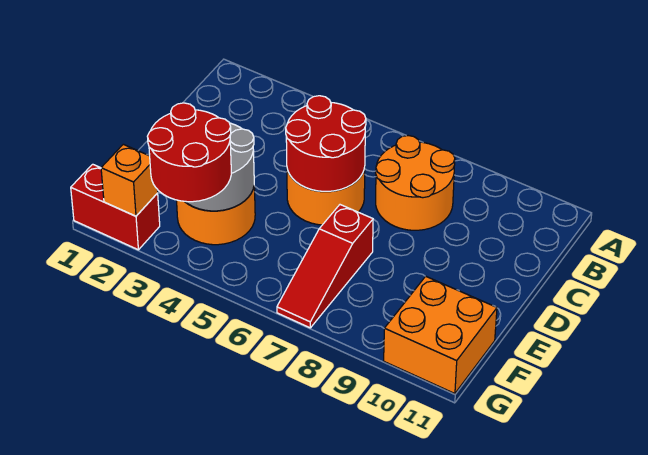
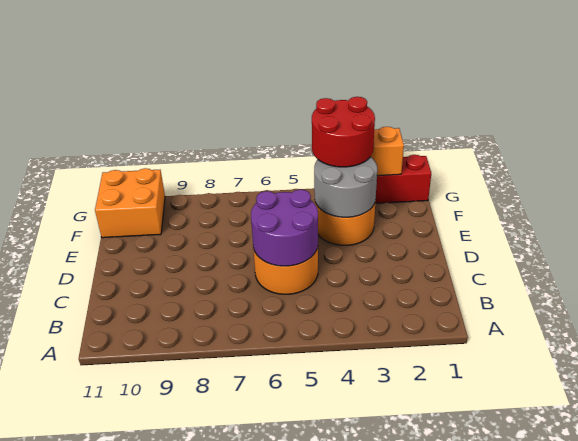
orange 2x2 round brick [376,136,455,230] -> none
red 2x2 round brick [286,96,366,191] -> purple 2x2 round brick [251,190,318,266]
red 1x3 slope [277,205,373,328] -> none

